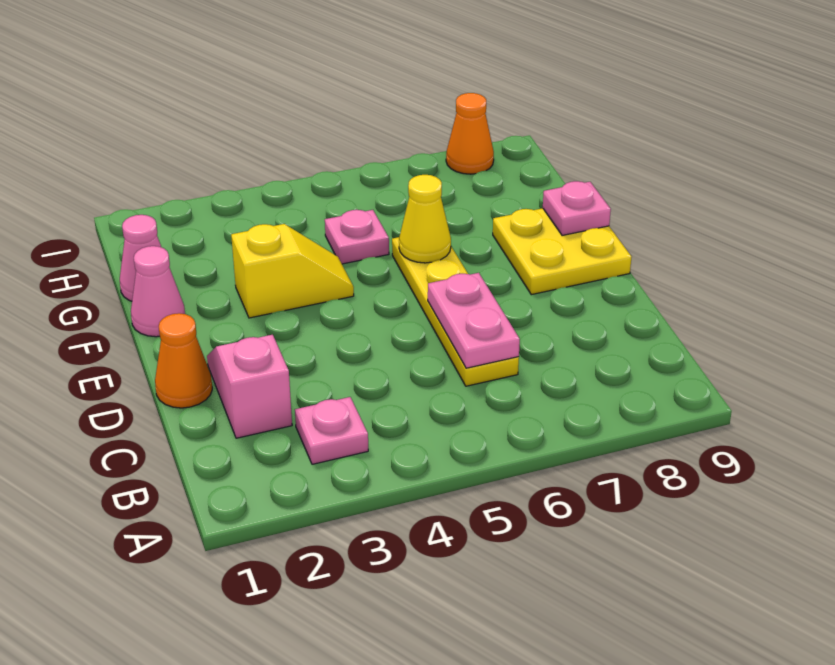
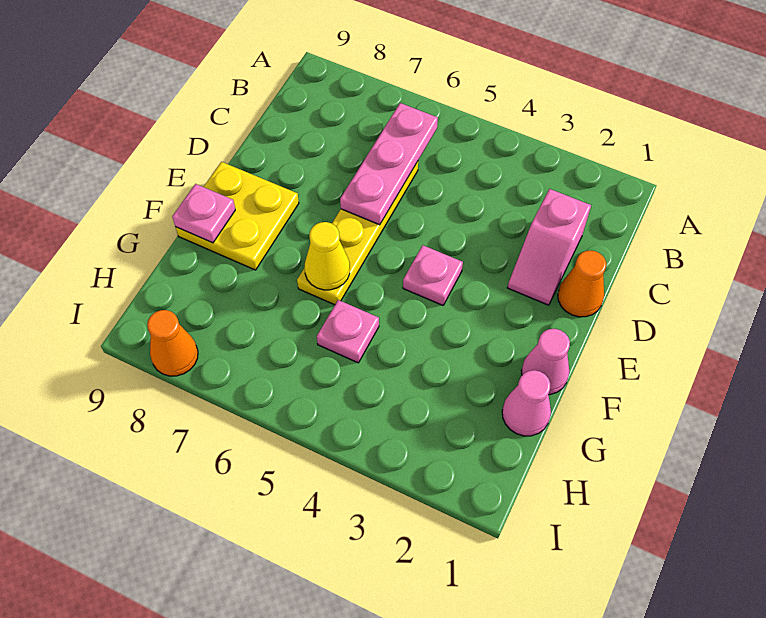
pink 1x1 plate [295,397,368,464] -> pink 1x1 plate moved to [403,245,463,305]
pink 1x2 plate [428,273,520,368] -> pink 1x3 plate [340,103,438,225]
yellow 1x2 slope [231,224,354,318] -> none

